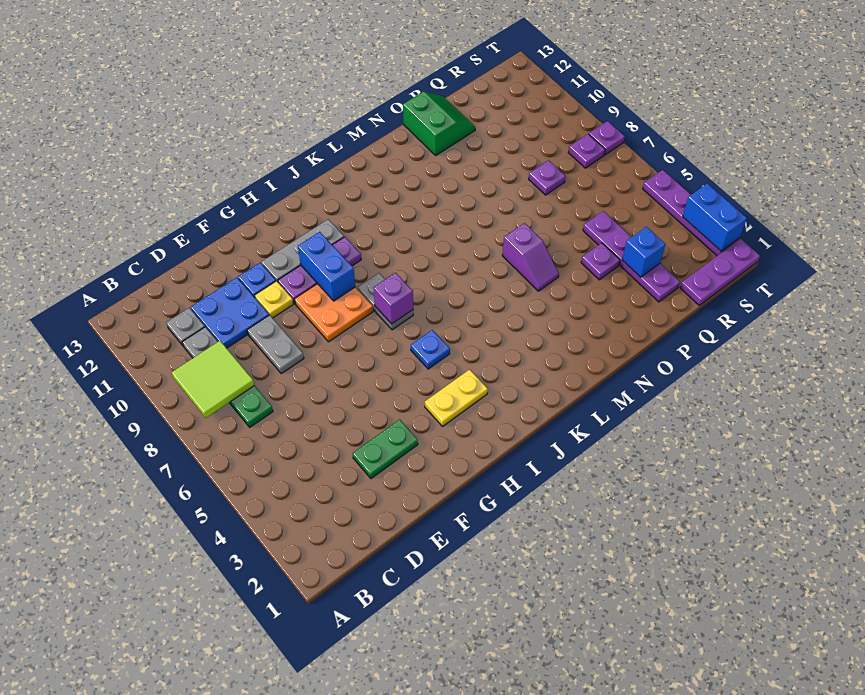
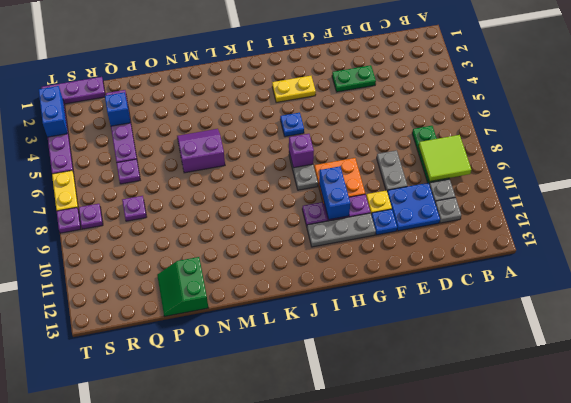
purple 1x2 slope [502,223,559,291] -> purple 2x2 slope [177,129,225,173]
purple 1x1 plate [581,243,620,280] -> purple 1x1 plate moved to [117,159,140,184]
none -> yellow 1x2 plate [52,170,79,211]

